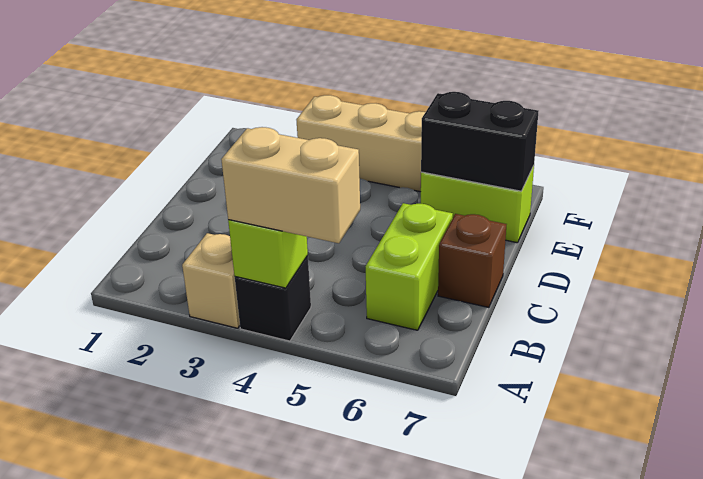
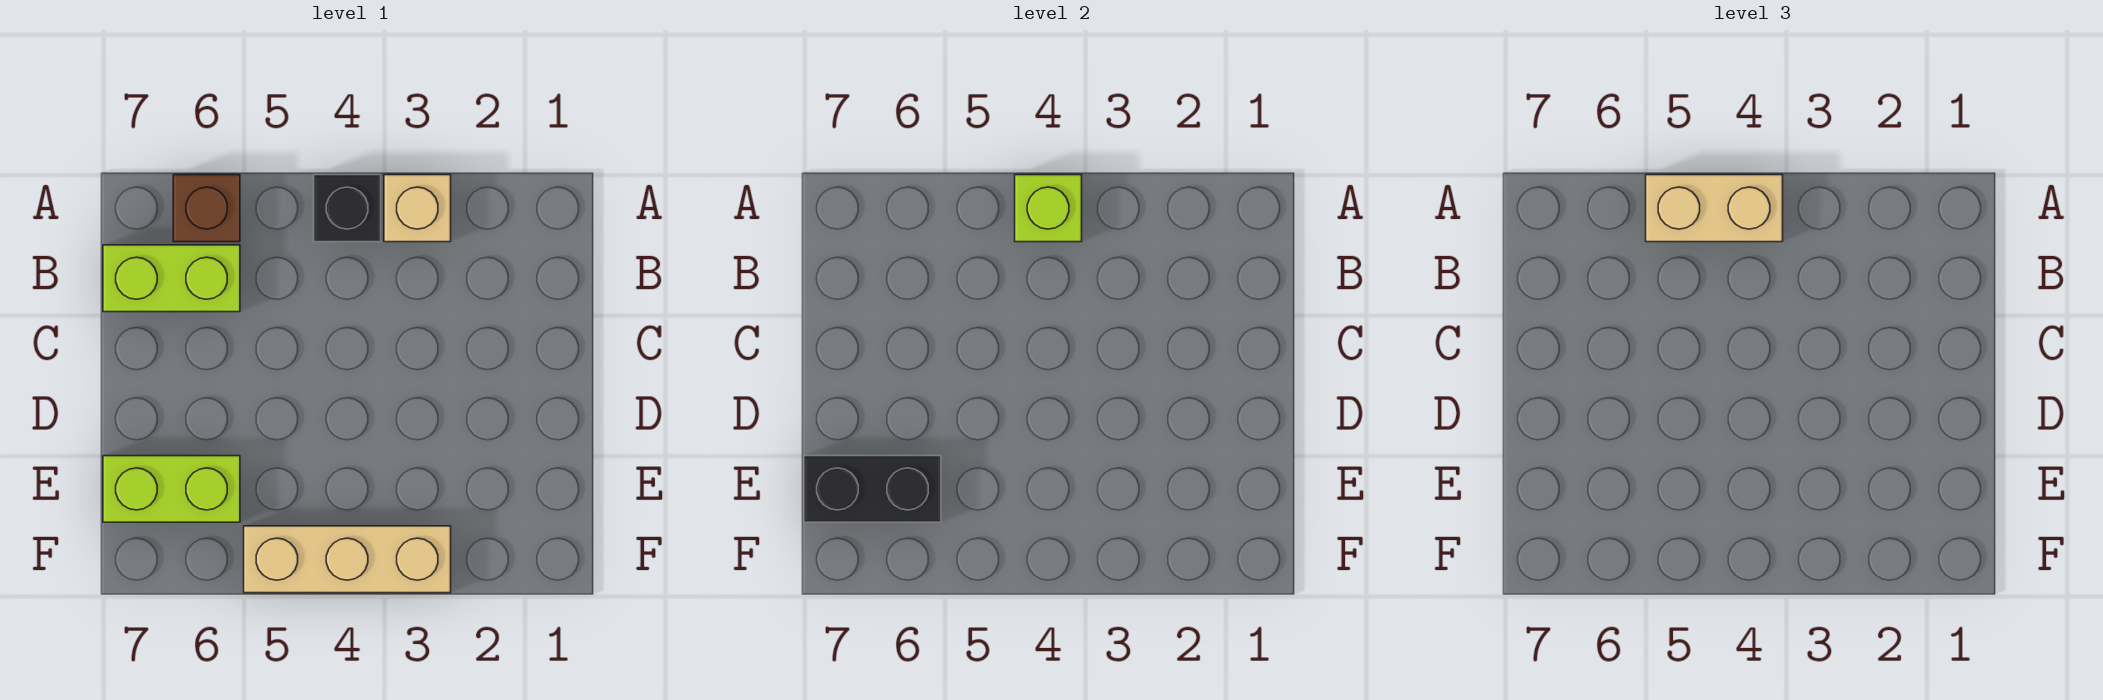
lime 1x2 brick [365,203,453,330] -> lime 1x2 brick turned to [103,245,240,312]
brown 1x1 brick [438,214,506,307] -> brown 1x1 brick moved to [173,175,240,242]

